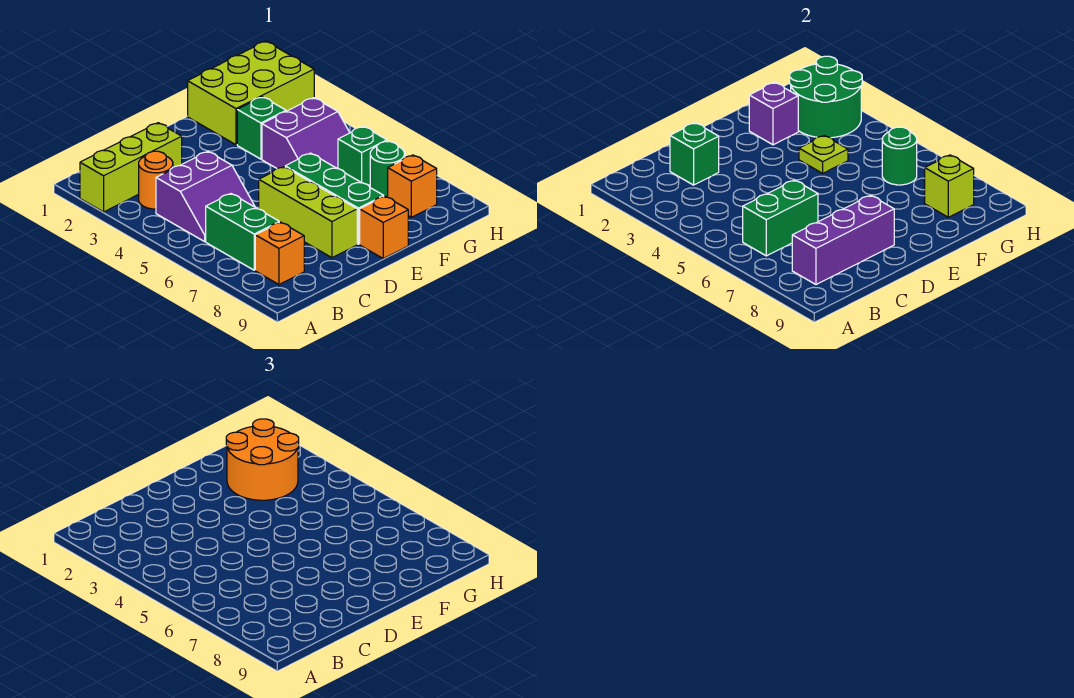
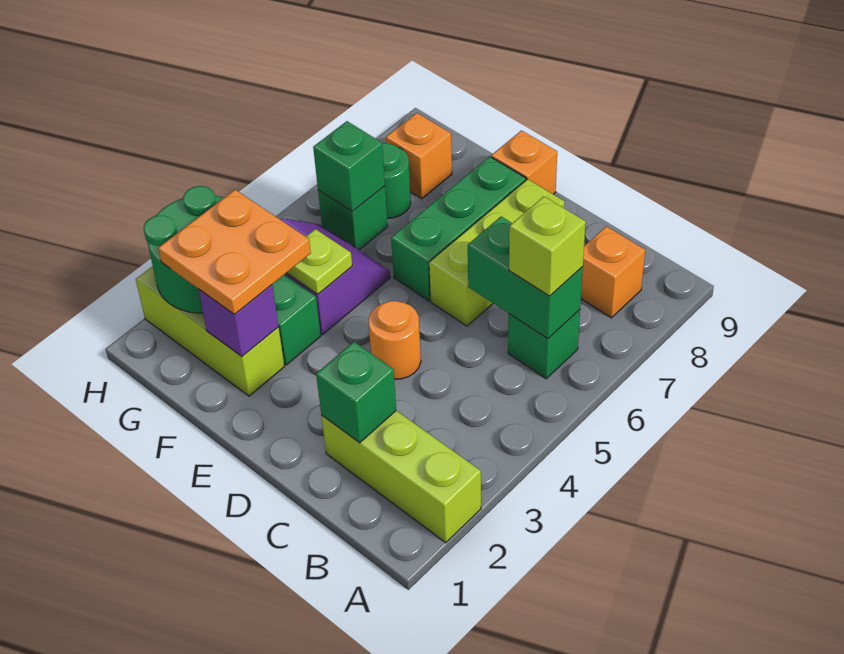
orange 1x1 round brick [139,151,173,209] -> orange 1x1 round brick moved to [368,301,421,379]
purple 2x2 slope [156,151,255,242] -> none
green 1x2 brick [206,194,279,270] -> green 1x1 brick [508,310,580,379]
purple 1x3 brick [792,195,894,285] -> none
lime 2x3 brick [188,41,314,145] -> lime 1x3 brick [136,266,284,396]
orange 2x2 round brick [226,419,299,500] -> orange 2x2 plate [158,190,311,315]
green 1x1 round brick [882,127,917,185] -> green 1x1 brick [313,121,385,212]
lime 1x1 brick [925,155,974,217] -> lime 1x1 brick moved to [509,197,586,296]

